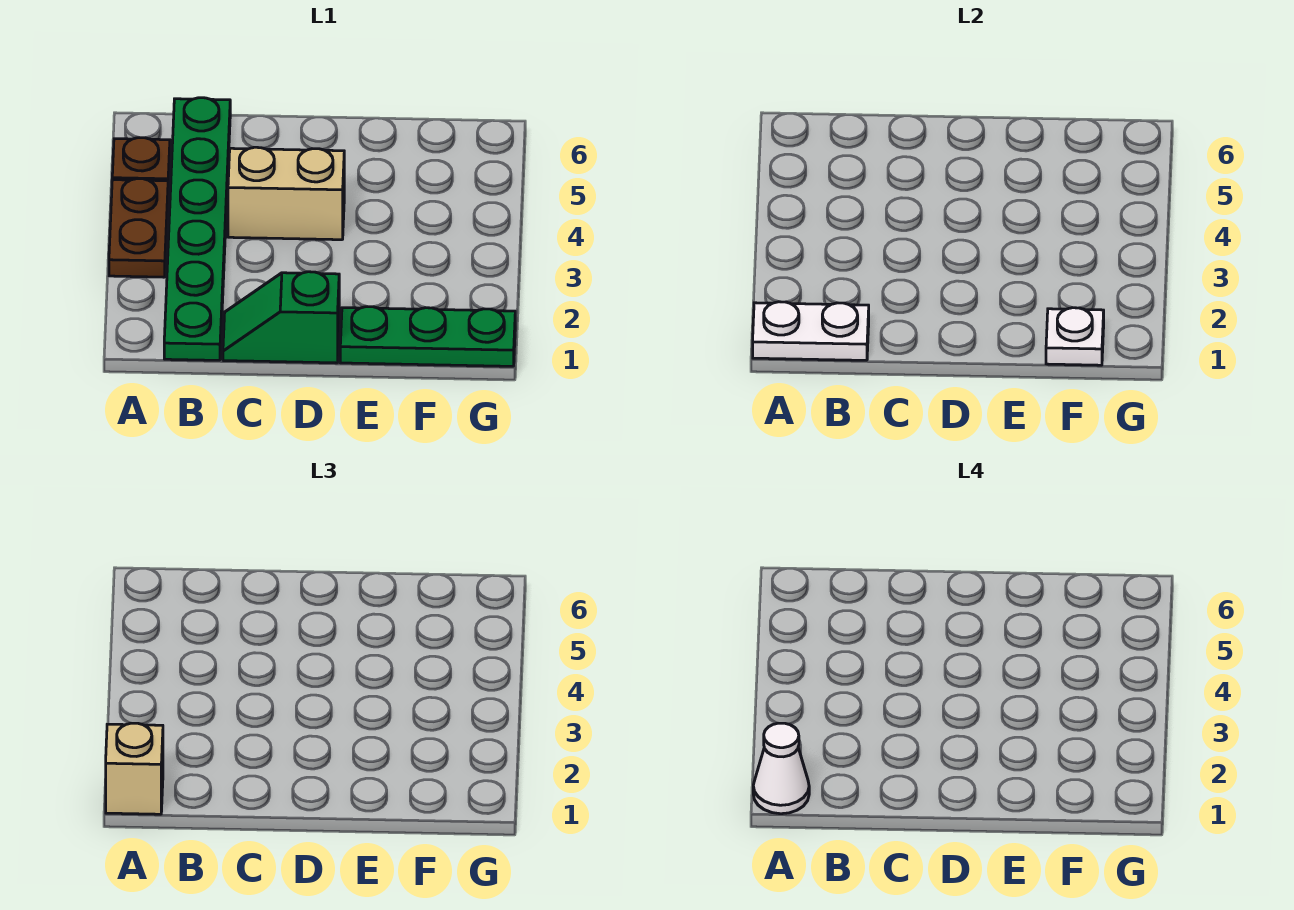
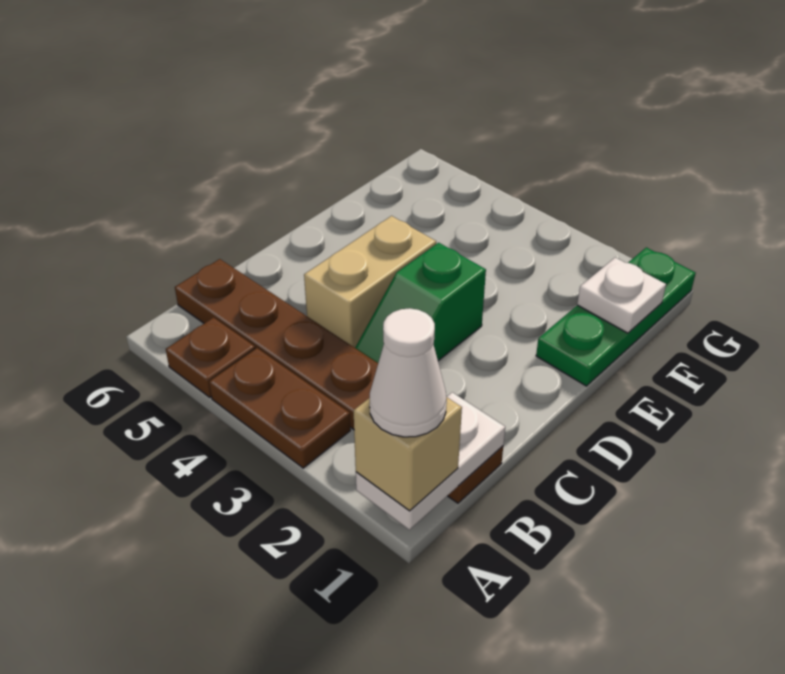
green 1x6 plate [164,98,230,360] -> brown 1x6 plate [175,259,503,503]
green 1x2 slope [223,272,339,363] -> green 1x2 slope moved to [355,243,486,363]

